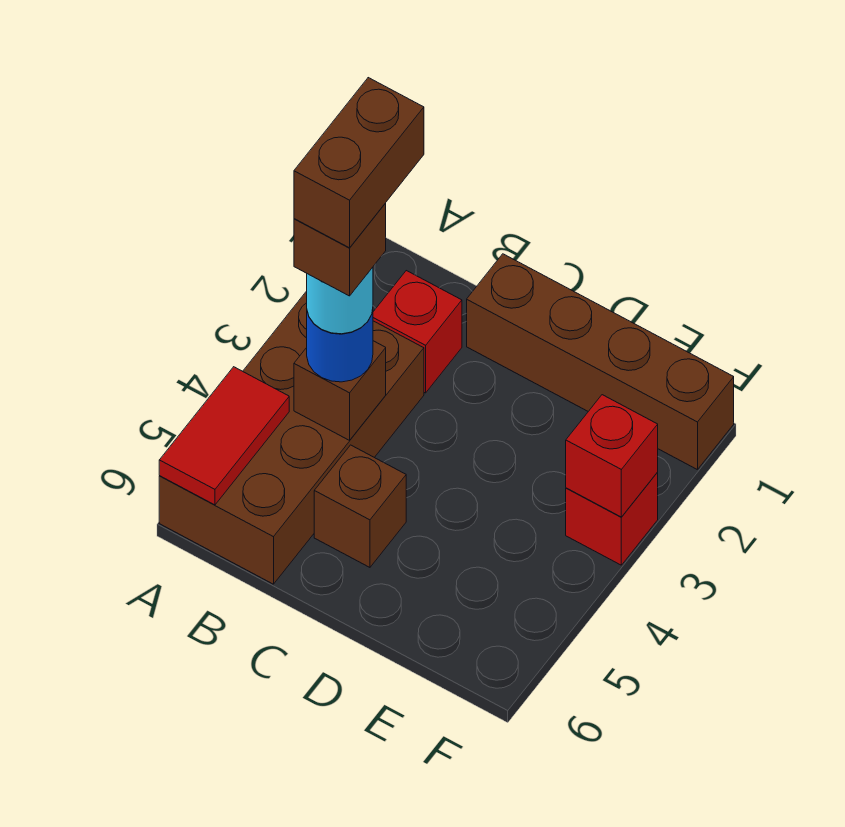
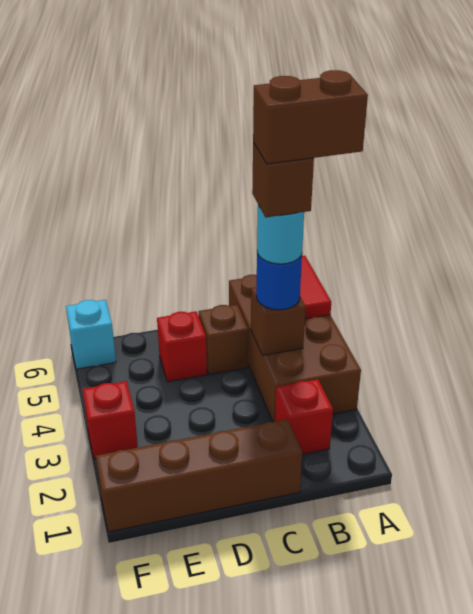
brown 1x2 brick [294,78,424,248] -> brown 1x2 brick turned to [253,70,368,164]
red 1x1 brick [566,395,658,517] -> red 1x1 brick moved to [157,311,207,382]
none -> cyan 1x1 brick [66,300,116,369]

